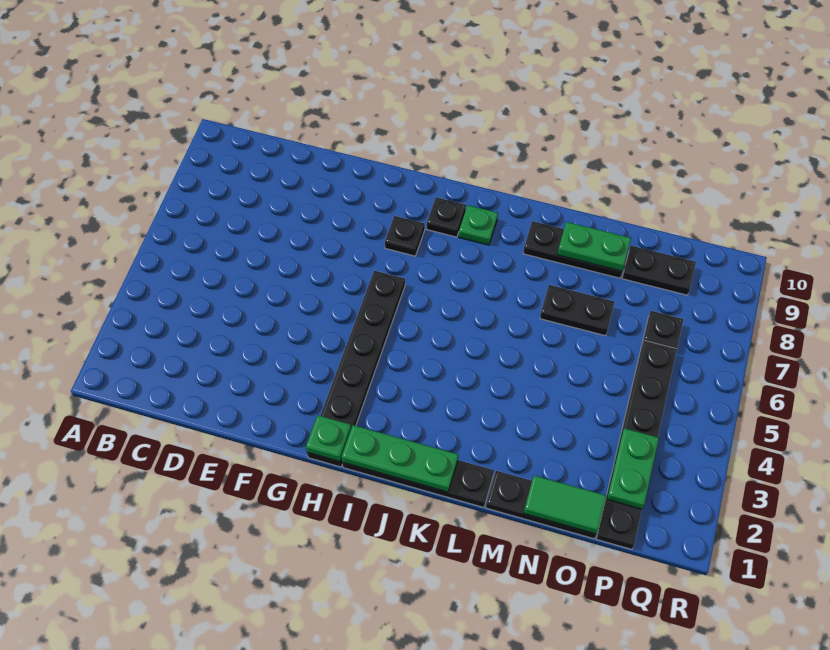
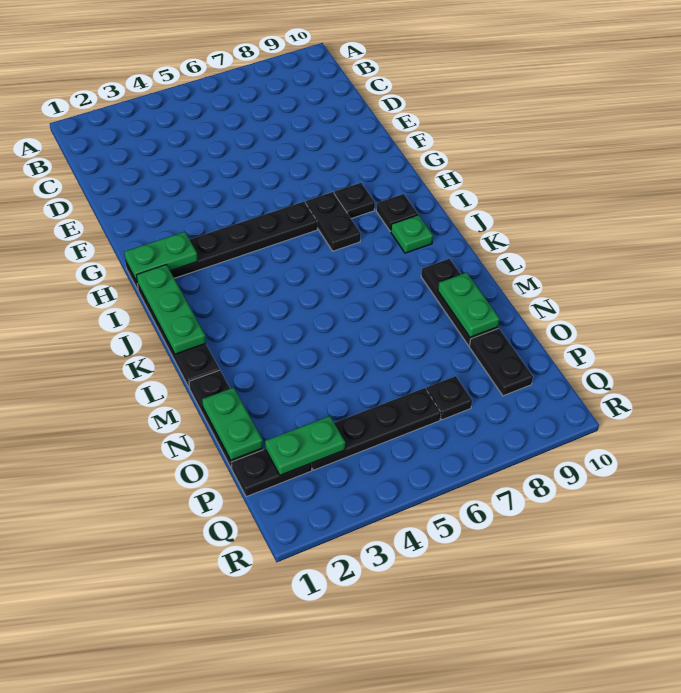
green 1x1 plate [306,415,351,461] -> green 1x2 plate [124,232,198,281]
black 1x2 plate [540,285,615,336] -> black 1x2 plate moved to [306,192,361,251]
green 1x2 tile [524,476,606,534] -> green 1x2 plate [202,388,263,460]

